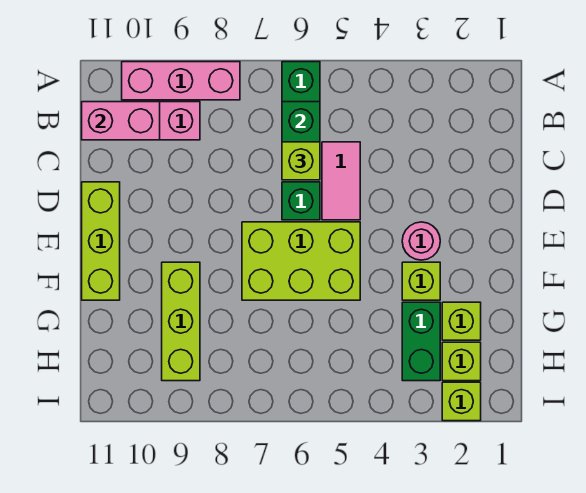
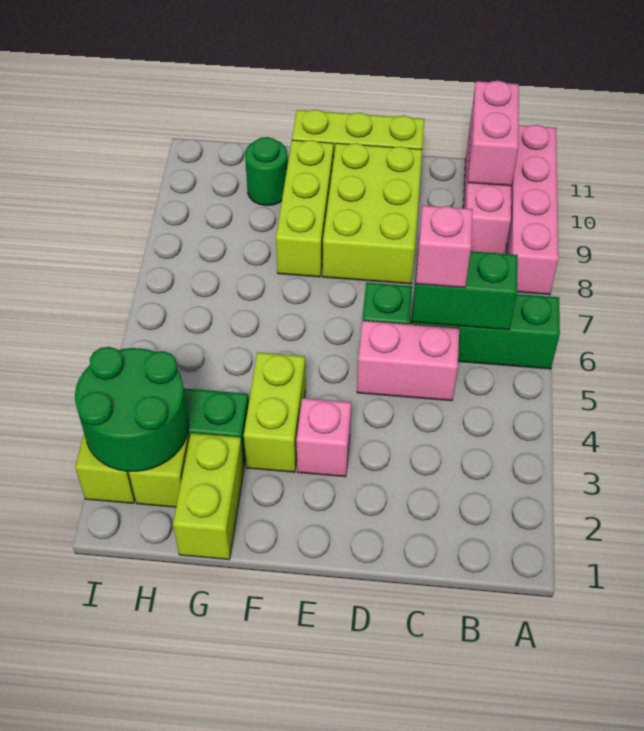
pink 1x3 brick [122,62,240,100] -> pink 1x4 brick [507,125,559,295]
pink 1x2 tile [322,142,360,220] -> pink 1x2 brick [357,321,459,401]
lime 1x1 brick [282,142,320,180] -> pink 1x1 brick [416,205,473,288]
pink 1x1 round brick [402,222,440,260] -> pink 1x1 brick [296,398,351,477]
lime 2x3 brick [242,222,360,300] -> lime 2x3 brick moved to [323,143,422,284]
lime 1x1 brick [402,262,440,300] -> lime 1x2 brick [244,352,306,472]
lime 1x3 brick [162,262,200,381] -> lime 1x3 brick turned to [276,140,334,277]
lime 1x1 brick [442,302,481,340] -> lime 1x2 brick [173,433,244,560]
none -> green 1x1 round brick [245,137,288,206]
none -> green 2x2 round brick [75,347,189,471]

